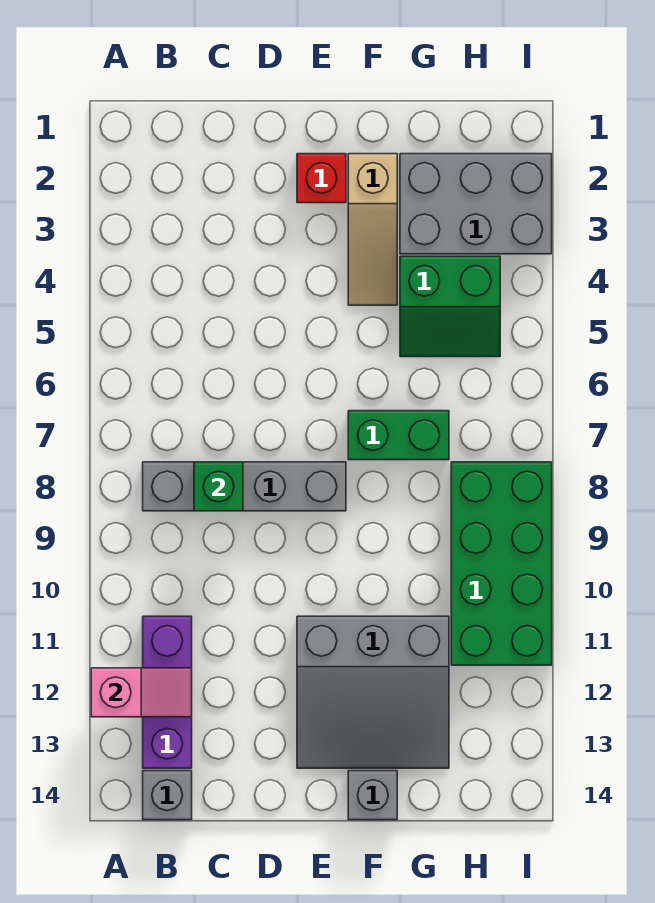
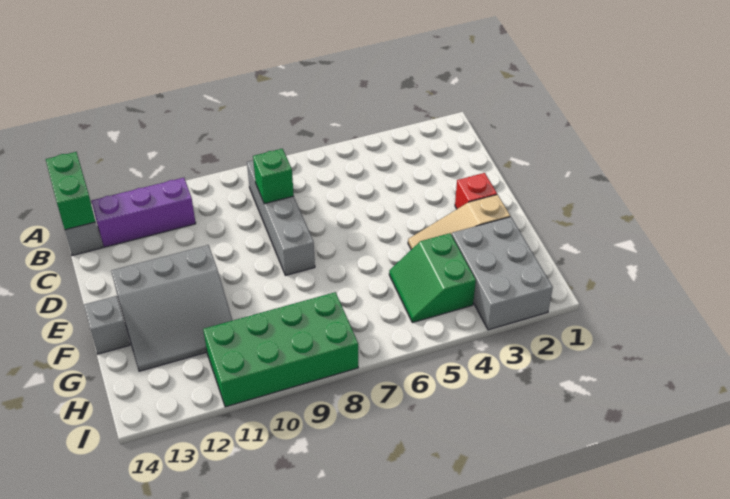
pink 1x2 slope [91,668,192,717] -> none
grey 3x3 slope [297,616,449,768] -> grey 3x3 slope turned to [111,245,232,371]
green 1x2 brick [348,411,449,460] -> green 1x2 brick moved to [46,152,96,230]

